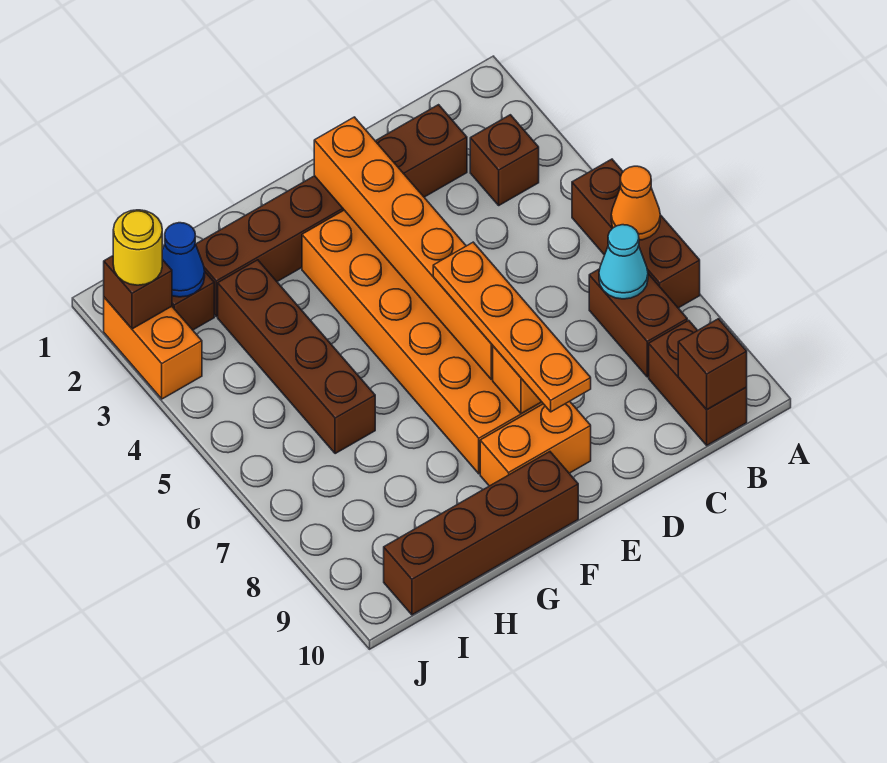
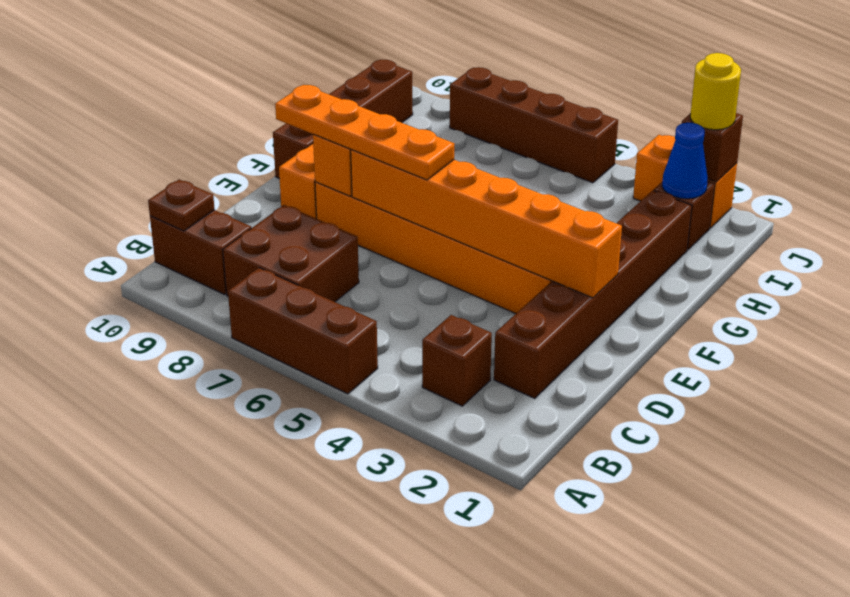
orange 1x1 cone [611,166,660,240] -> none
brown 1x2 brick [589,269,687,377] -> brown 2x2 brick [223,205,359,302]
cyan 1x1 cone [599,225,648,299] -> none
brown 1x1 brick [678,319,747,410] -> brown 1x1 plate [148,180,215,231]
brown 1x4 brick [218,260,375,454] -> brown 1x4 brick moved to [450,67,618,183]

